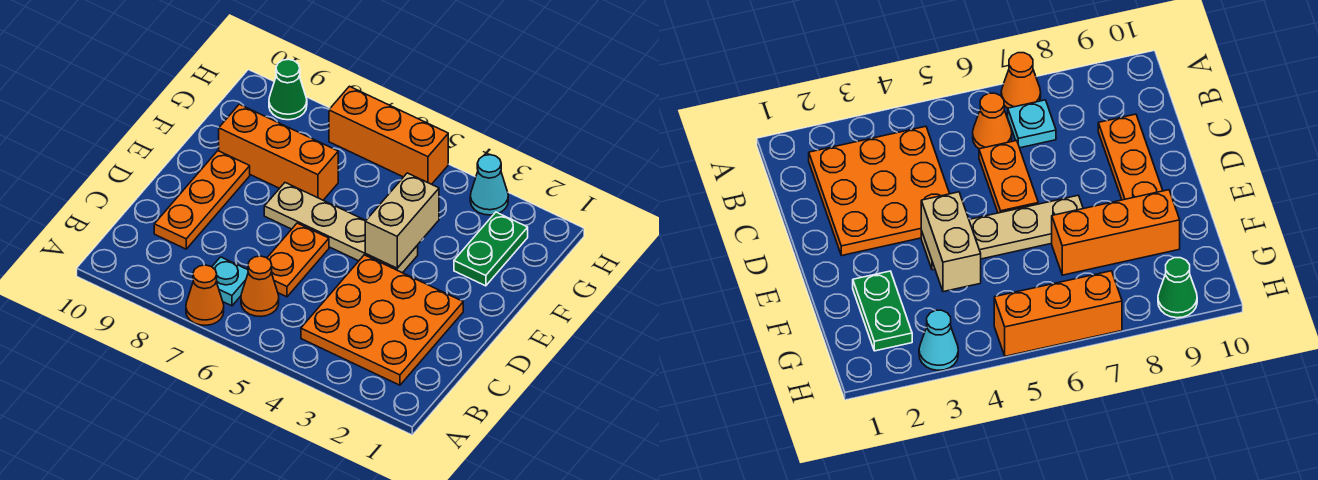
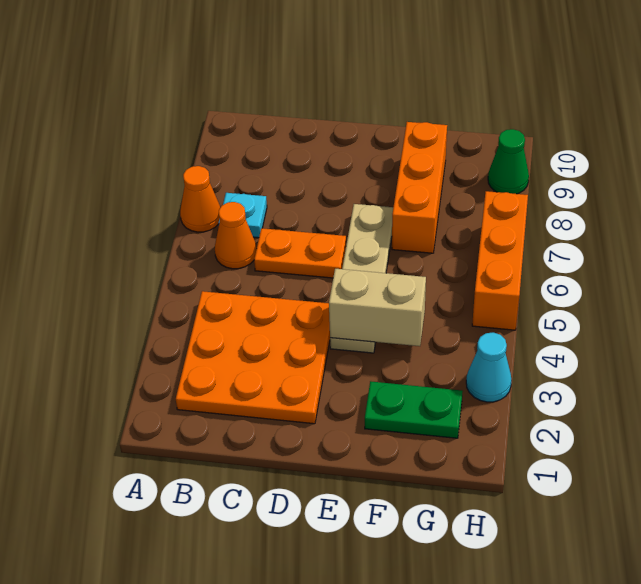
orange 1x3 plate [154,151,250,249] -> none

